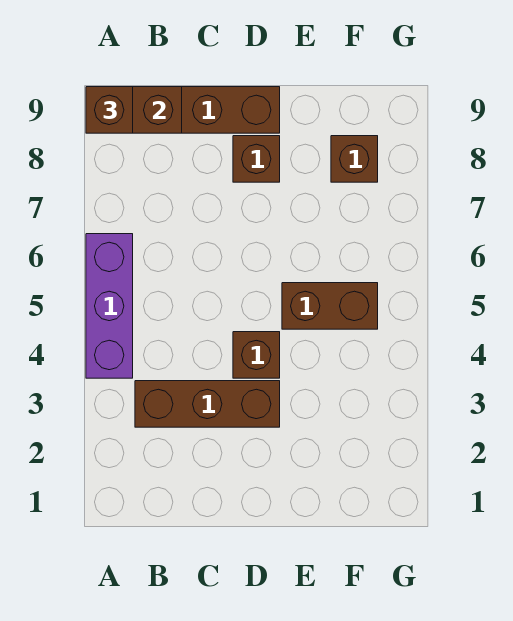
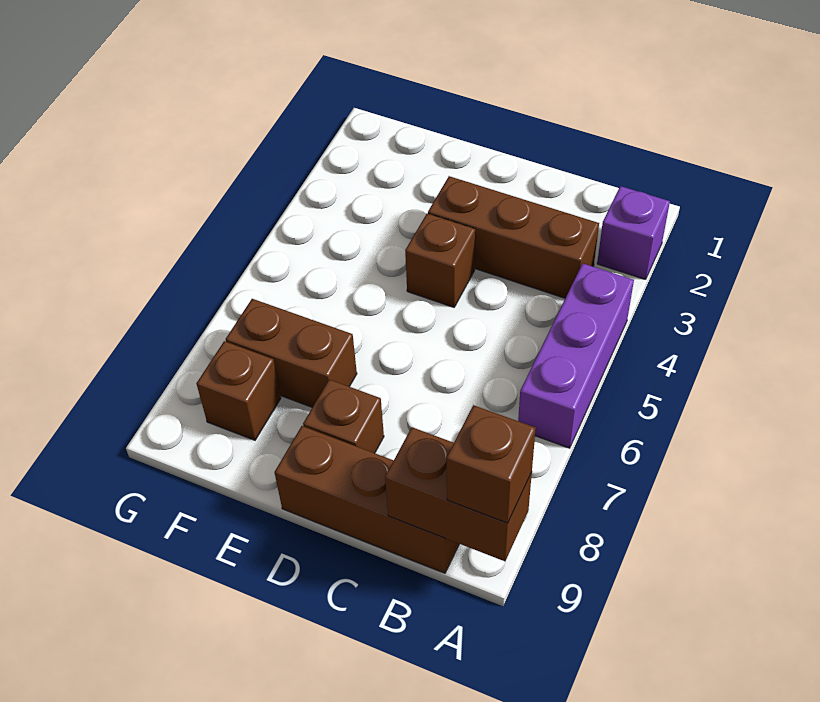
none -> purple 1x1 brick [597,186,670,279]
brown 1x2 brick [282,283,378,329] -> brown 1x2 brick moved to [226,299,357,407]

